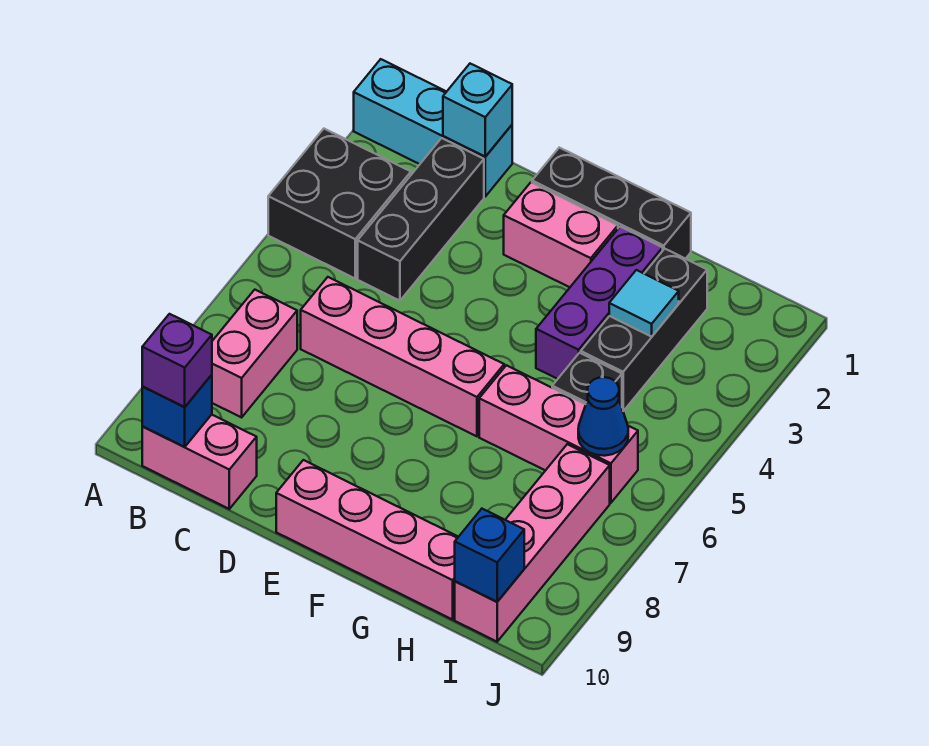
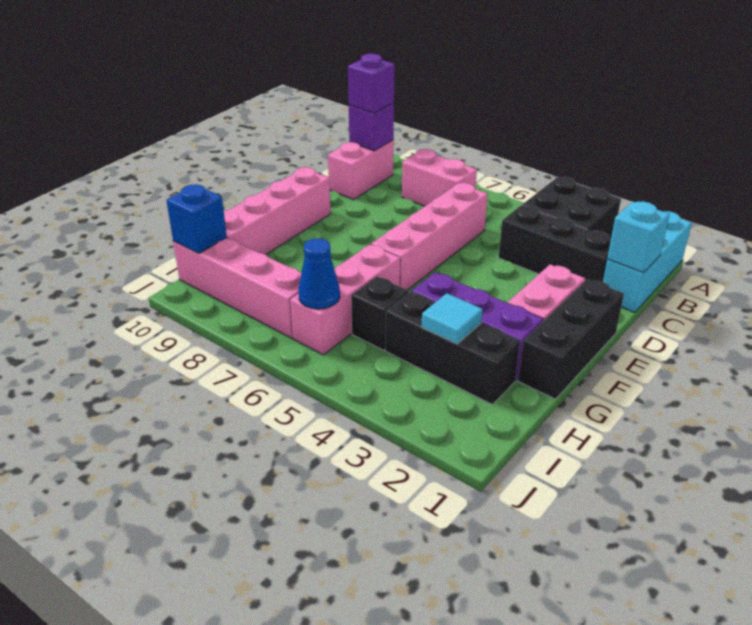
blue 1x1 brick [142,375,212,447] -> purple 1x1 brick [349,103,394,151]

